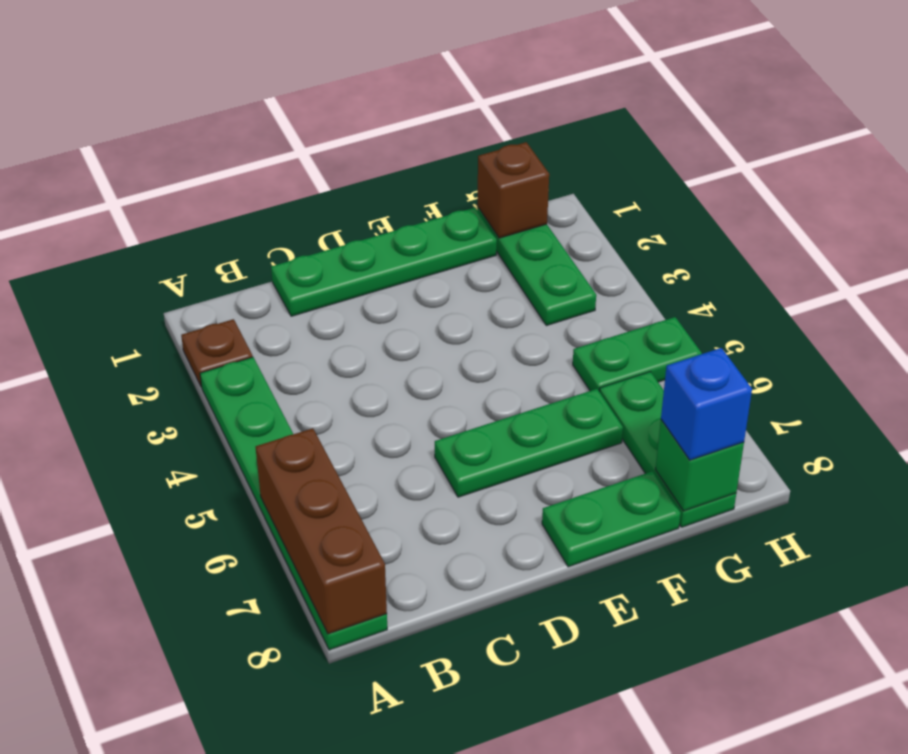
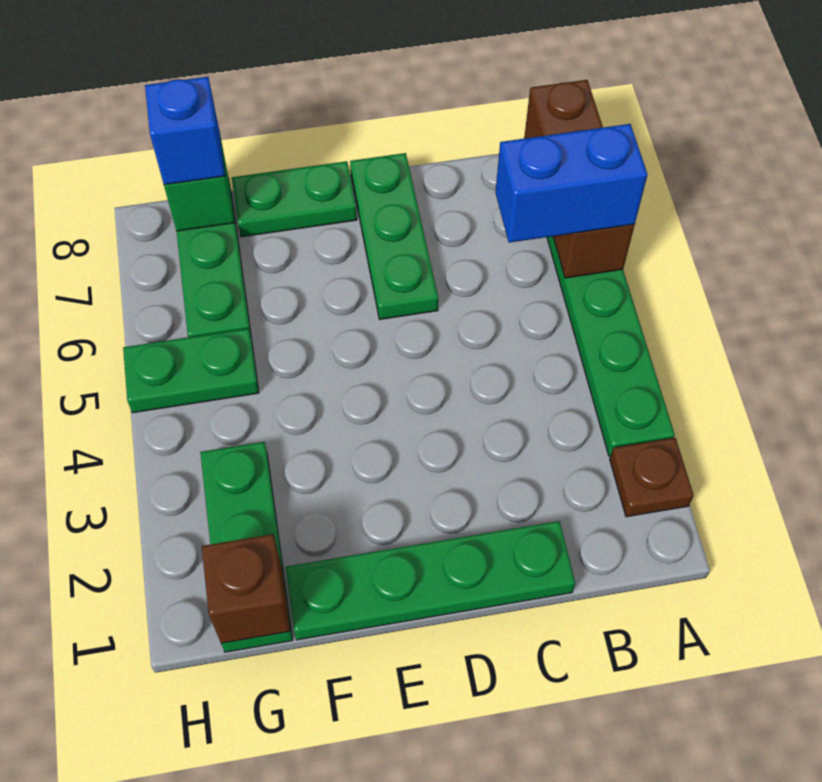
none -> blue 1x2 brick [495,124,648,243]
green 1x3 plate [435,389,623,497] -> green 1x3 plate turned to [350,153,438,319]

